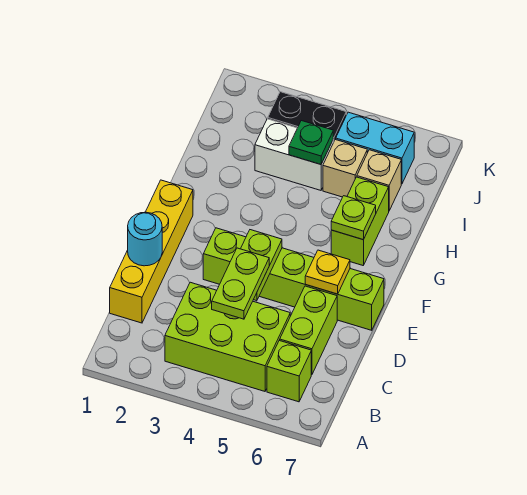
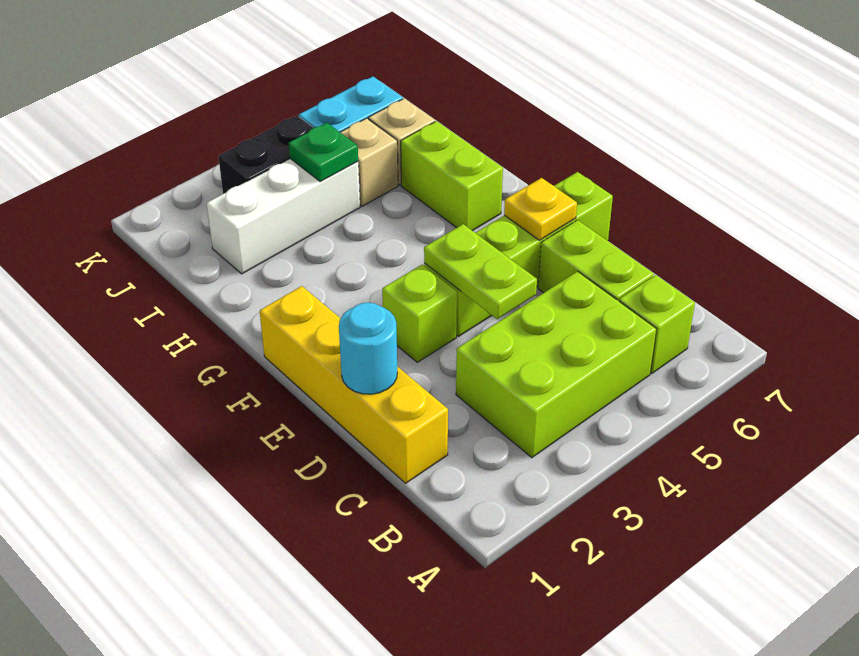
lime 1x2 plate [212,248,269,319] -> none
lime 1x1 plate [331,196,376,240] -> none
white 1x2 brick [255,119,333,190] -> white 1x3 brick [207,159,360,274]

